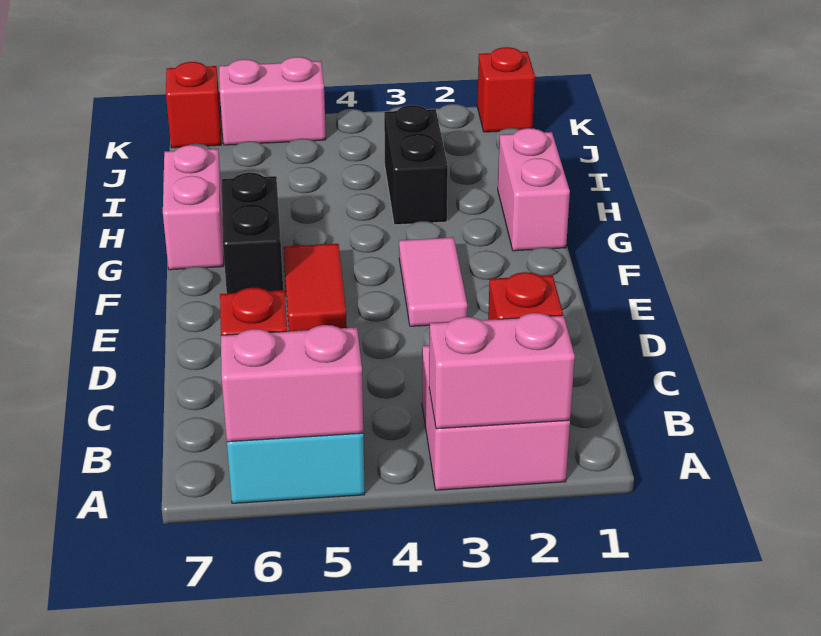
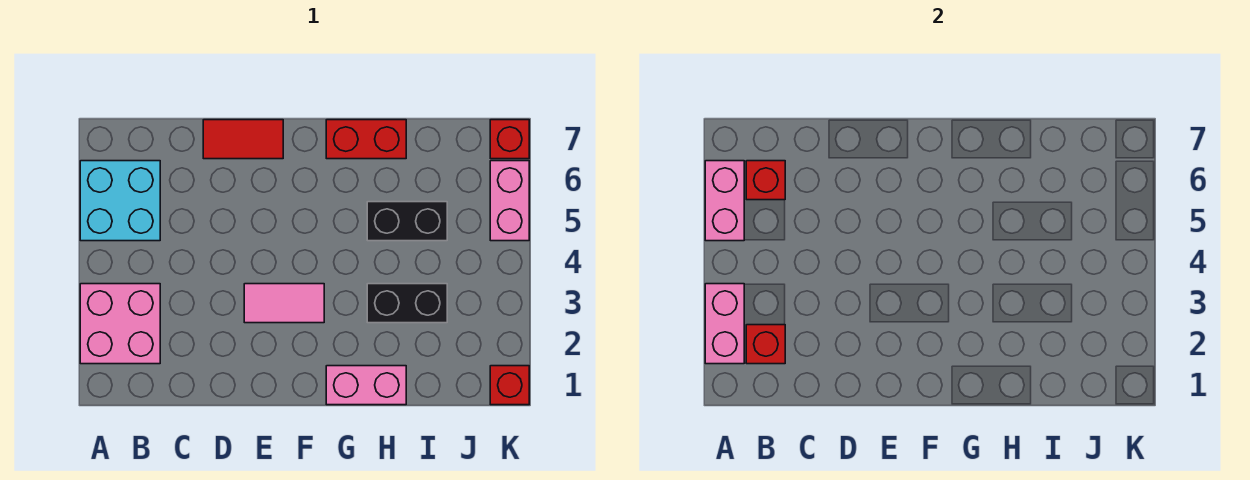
red 1x2 tile [283,244,347,331] -> red 1x2 tile moved to [203,120,283,159]
black 1x2 brick [222,173,283,293] -> black 1x2 brick moved to [367,202,447,241]
pink 1x2 brick [163,145,224,270] -> red 1x2 brick [326,120,406,159]

